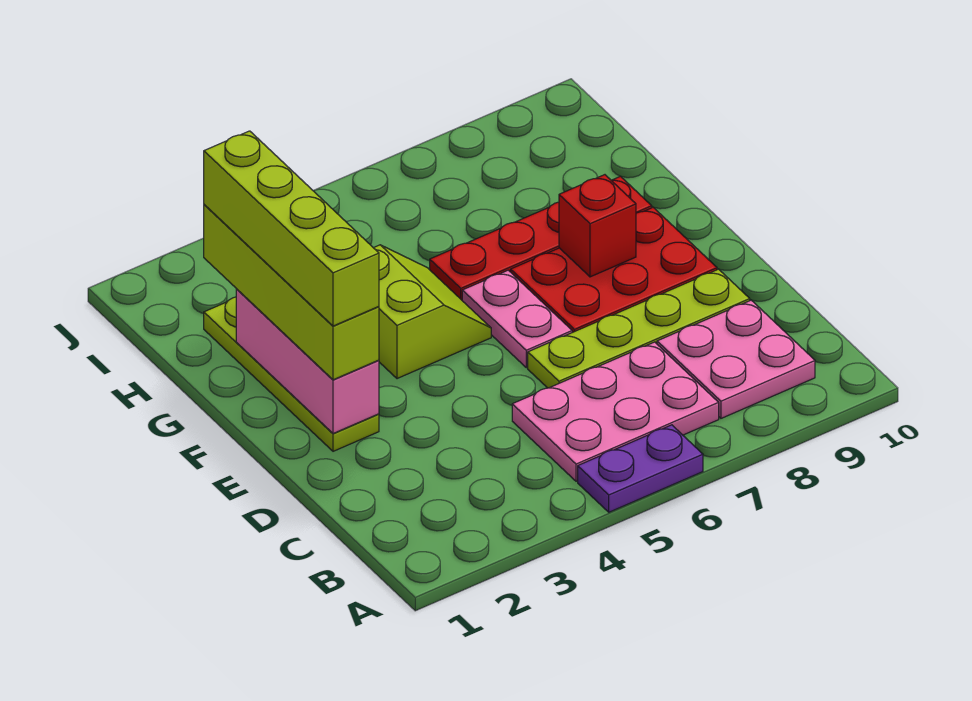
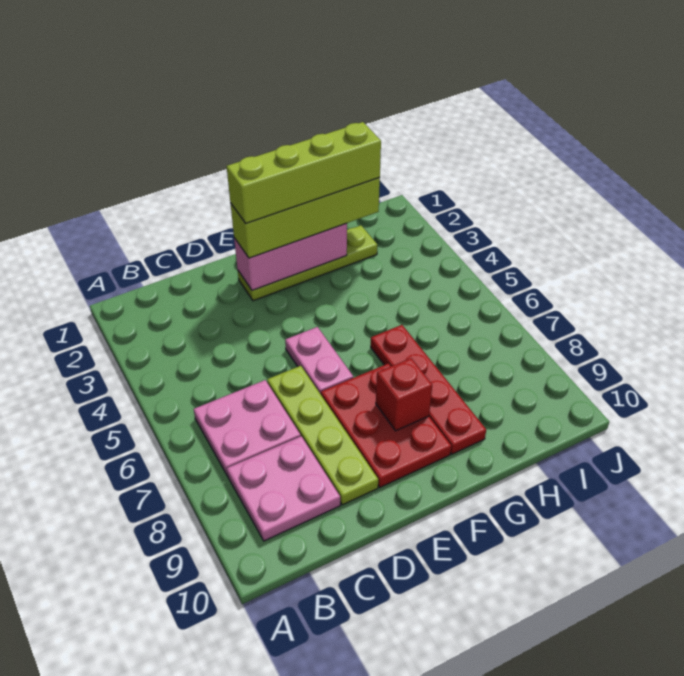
purple 1x2 plate [578,425,703,512] -> none
pink 2x3 plate [512,342,719,481] -> pink 2x2 plate [194,380,301,476]
pink 1x2 plate [462,270,572,368] -> pink 1x2 plate turned to [285,327,353,394]
lime 2x2 slope [374,245,491,379] -> none

